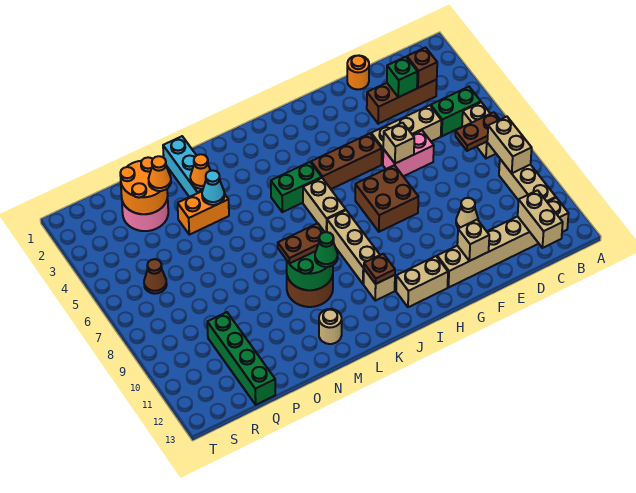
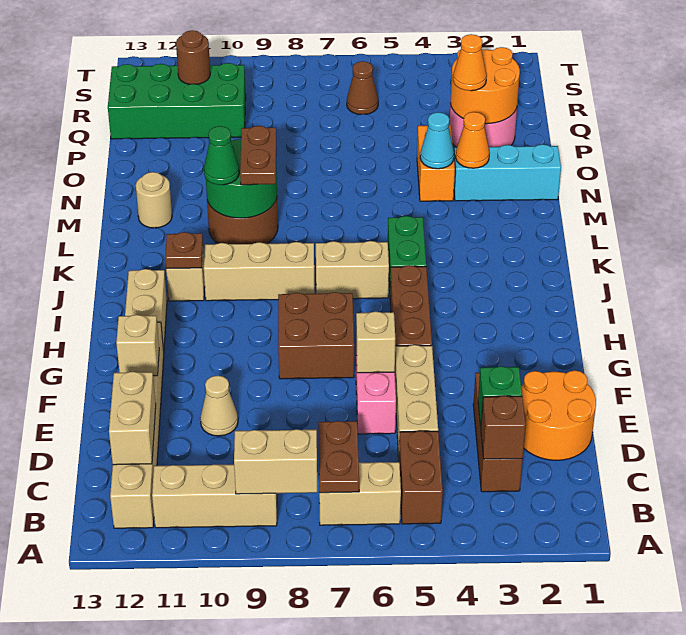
green 1x2 brick [431,87,481,136] -> brown 1x2 brick [399,431,443,524]
tan 1x2 brick [518,190,563,248] -> tan 1x2 brick turned to [109,372,156,465]
orange 1x1 round brick [347,56,369,90] -> orange 2x2 round brick [521,370,596,460]
green 1x4 brick [207,312,275,405] -> green 2x4 brick [108,63,246,139]
none -> brown 1x1 round brick [176,30,210,84]

